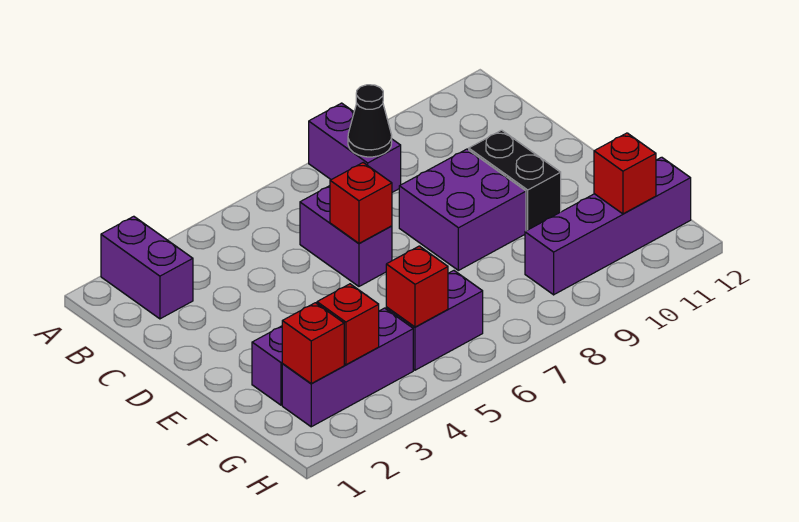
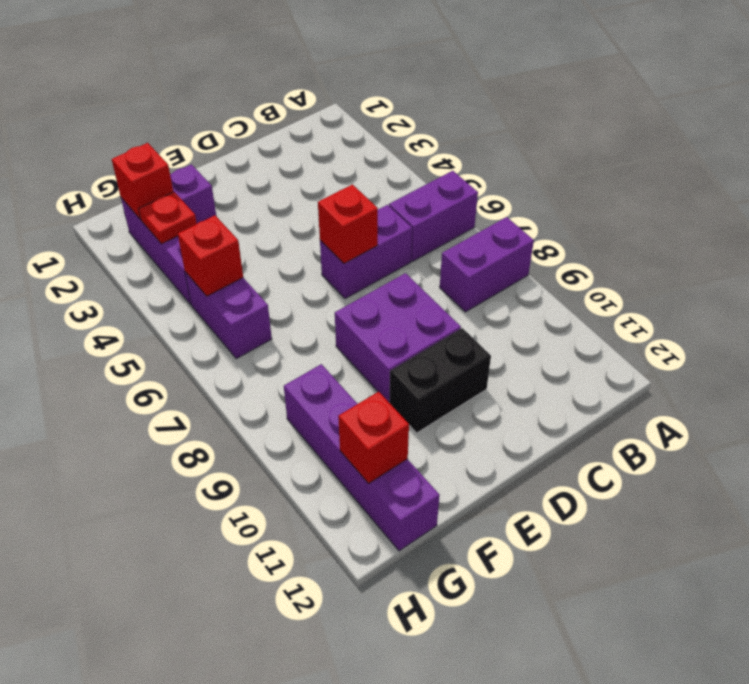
purple 1x2 brick [101,216,193,319] -> purple 1x2 brick moved to [389,171,478,261]
black 1x1 cone [348,85,392,157] -> none
red 1x1 brick [317,284,379,365] -> red 1x1 plate [139,192,197,244]

